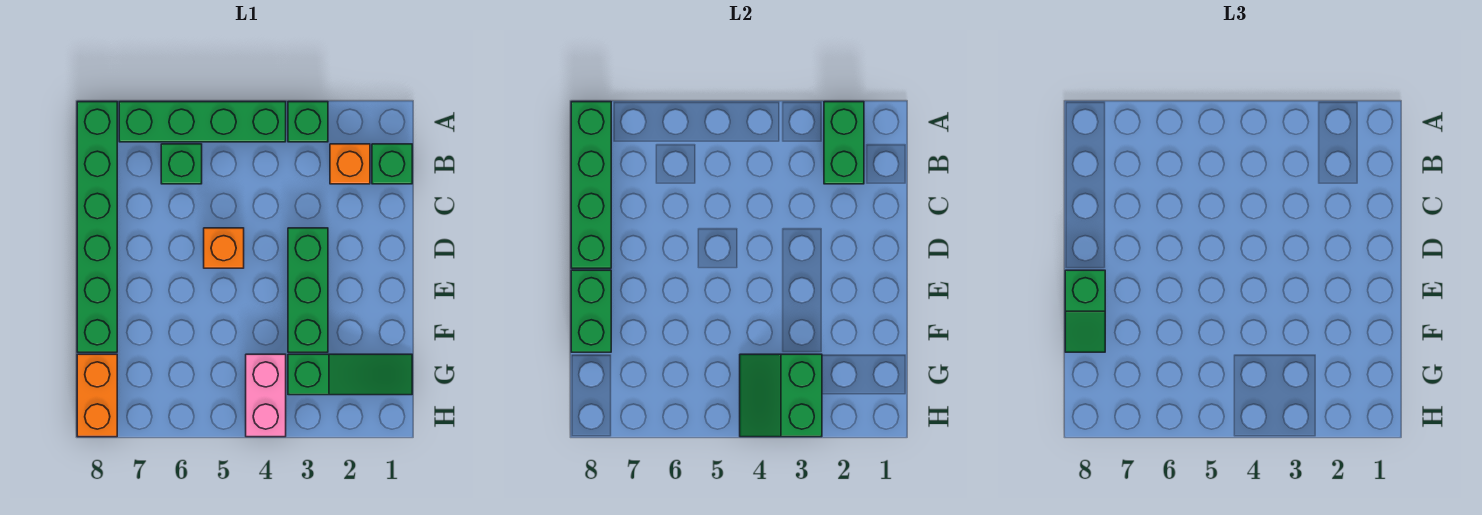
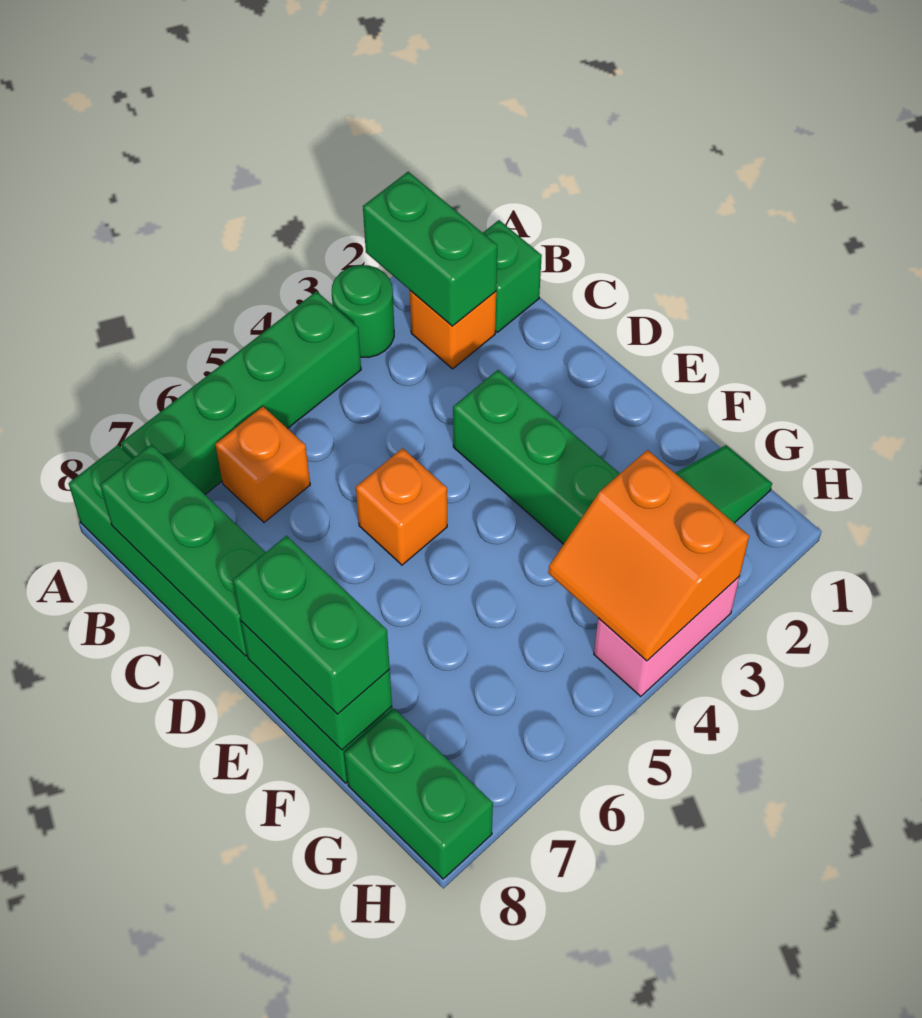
green 1x1 brick [288,102,328,142] -> green 1x1 round brick [332,265,394,358]
green 1x4 brick [571,102,611,268] -> green 1x3 brick [100,444,266,656]
green 1x1 brick [161,144,202,184] -> orange 1x1 brick [215,407,310,522]
green 1x2 slope [1065,270,1105,352] -> green 1x2 brick [233,536,390,714]
green 2x2 slope [740,354,822,437] -> orange 2x2 slope [548,450,749,661]
pink 1x2 brick [246,354,286,437] -> pink 1x2 brick turned to [594,576,740,696]
orange 1x2 brick [77,354,117,437] -> green 1x2 brick [344,709,493,879]

